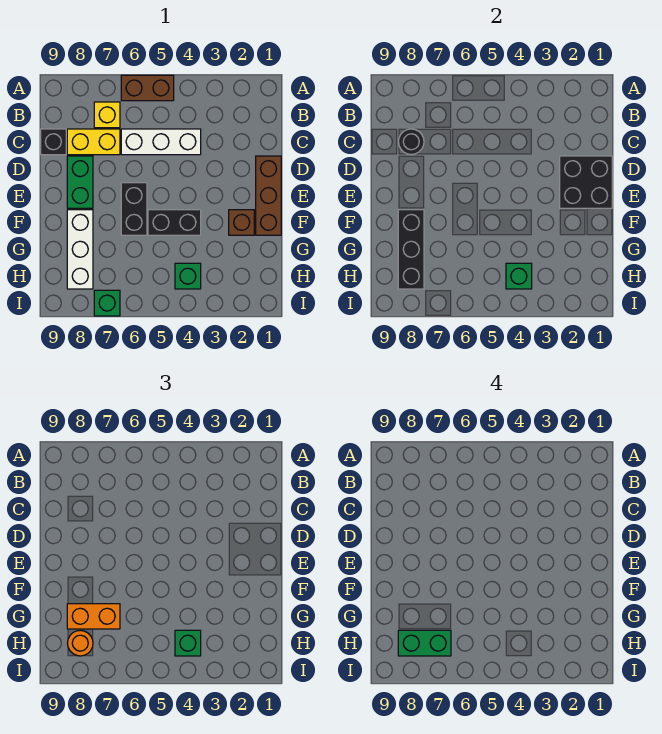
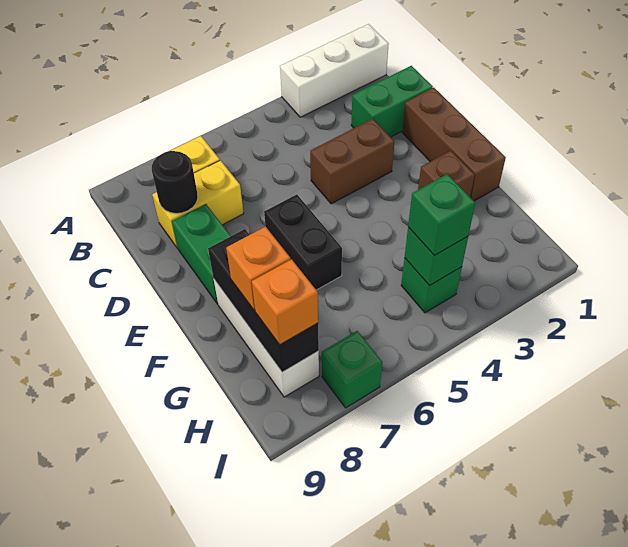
brown 1x2 brick [121,75,174,101] -> brown 1x2 brick moved to [310,119,394,204]
white 1x3 brick [121,129,201,155] -> white 1x3 brick moved to [280,24,389,117]
black 1x1 brick [41,129,66,155] -> none
black 2x2 brick [560,156,612,208] -> none
black 1x2 brick [148,210,201,235] -> none
orange 1x2 brick [67,604,120,629] -> orange 1x1 brick [226,227,291,310]
green 1x2 brick [398,630,451,656] -> green 1x2 brick moved to [351,66,433,137]
orange 1x1 round brick [68,630,93,656] -> orange 1x1 brick [252,259,318,345]

